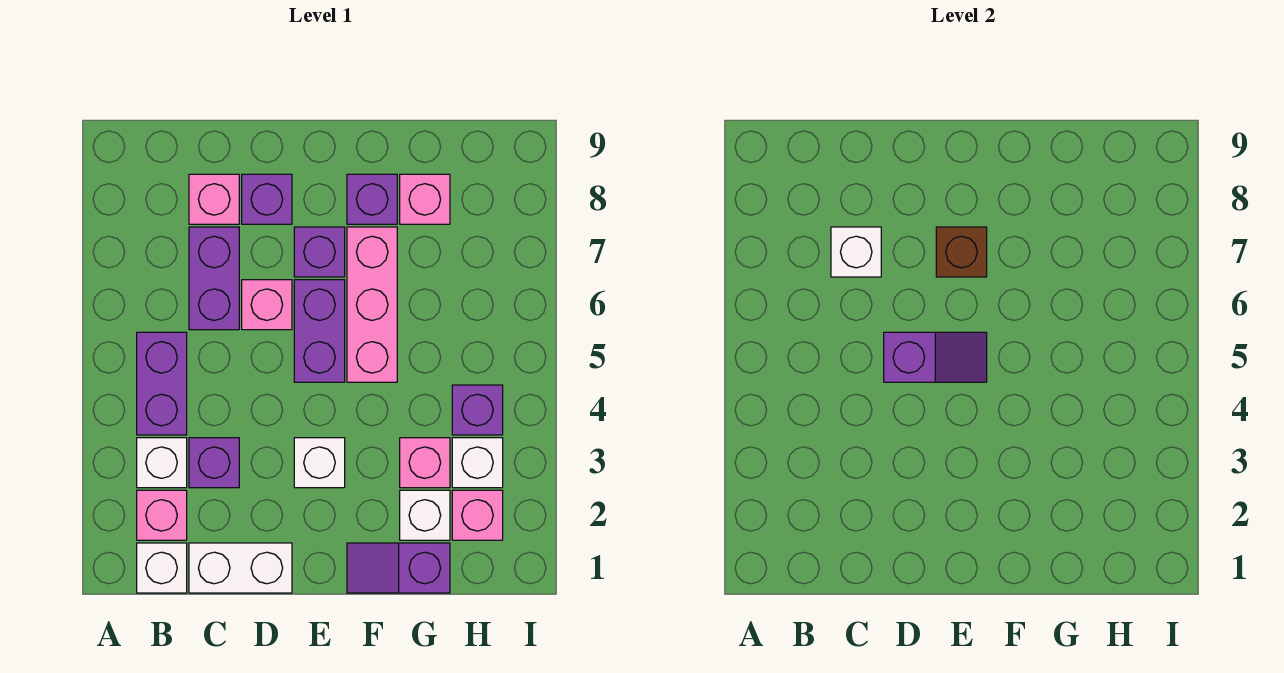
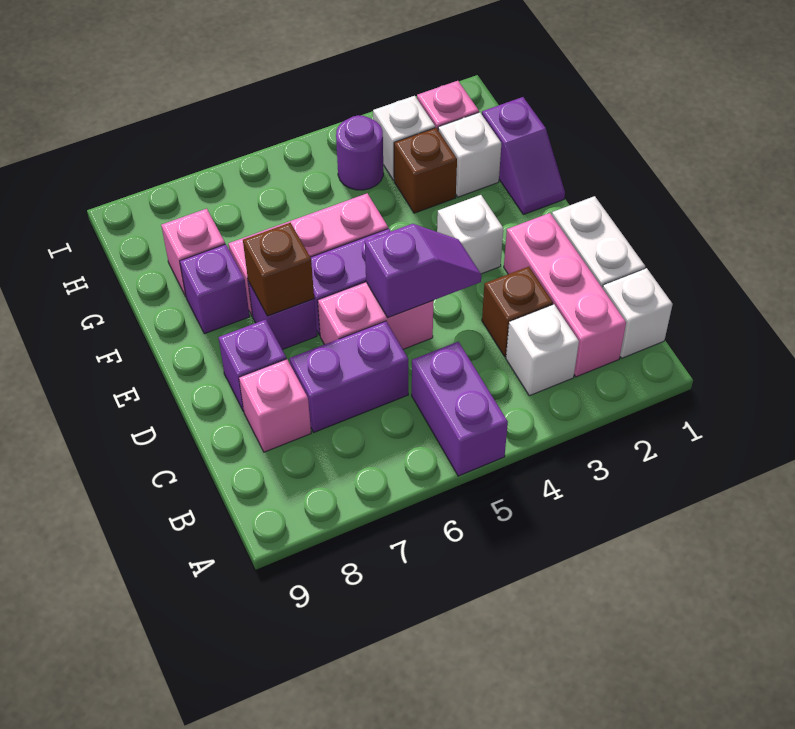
pink 1x1 brick [137,490,187,540] -> pink 1x3 brick [504,213,626,377]
purple 1x2 brick [137,332,187,435] -> purple 1x2 brick turned to [412,342,508,476]
purple 1x1 brick [189,438,239,488] -> brown 1x1 brick [482,267,553,357]
white 1x1 brick [831,227,881,277] -> none
purple 1x2 slope [884,332,987,382] -> purple 1x2 slope turned to [365,224,481,318]
pink 1x1 brick [242,280,292,330] -> pink 1x2 brick [318,282,433,349]
pink 1x1 brick [400,438,450,488] -> brown 1x1 brick [394,128,457,213]
purple 1x1 brick [452,385,503,435] -> purple 1x1 round brick [336,115,383,190]

